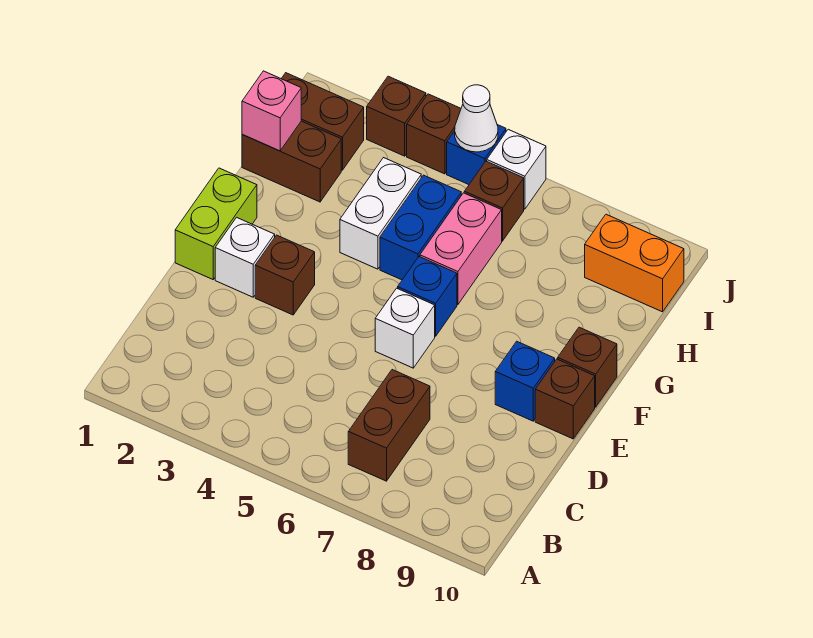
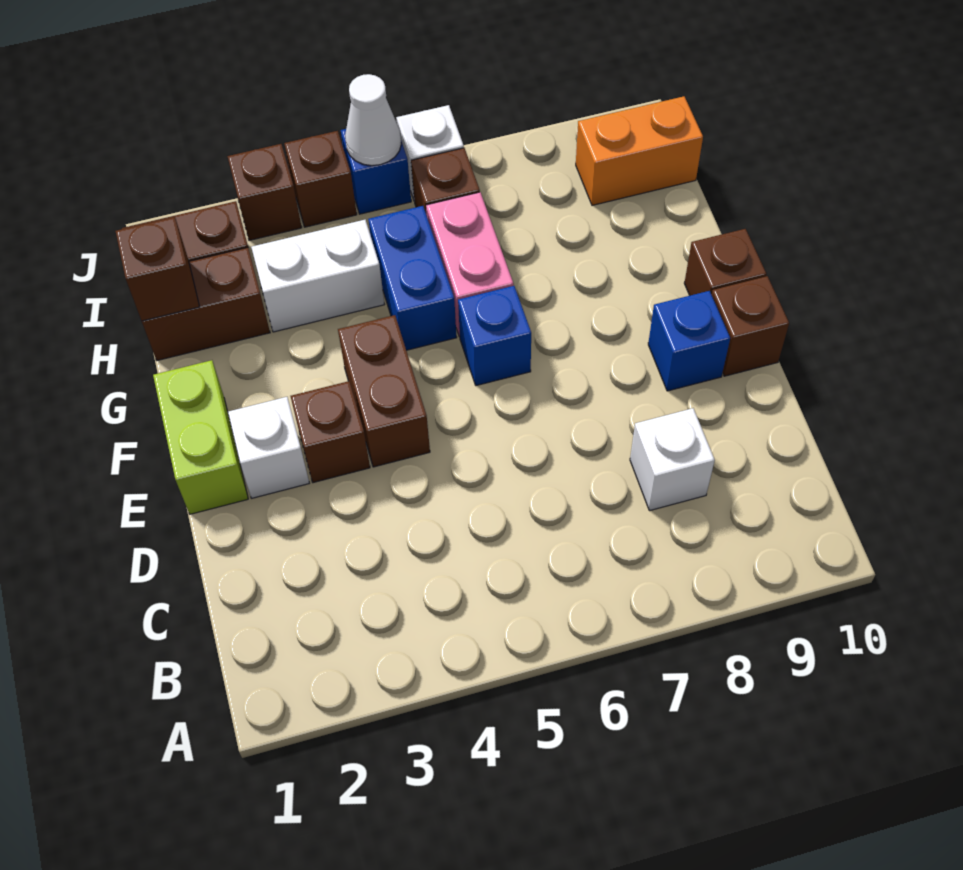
brown 1x2 brick [348,370,430,481] -> brown 1x2 brick moved to [338,315,430,467]
white 1x1 brick [375,288,435,368] -> white 1x1 brick moved to [630,408,715,511]
white 1x2 brick [340,158,421,269] -> white 1x2 brick turned to [251,220,384,332]
pink 1x1 brick [242,71,301,151] -> brown 1x1 brick [116,217,199,321]

